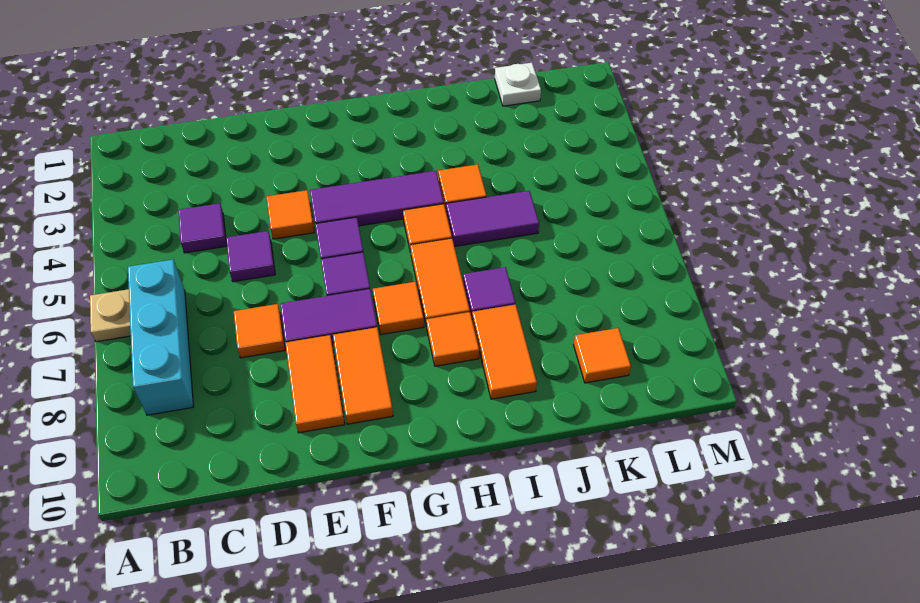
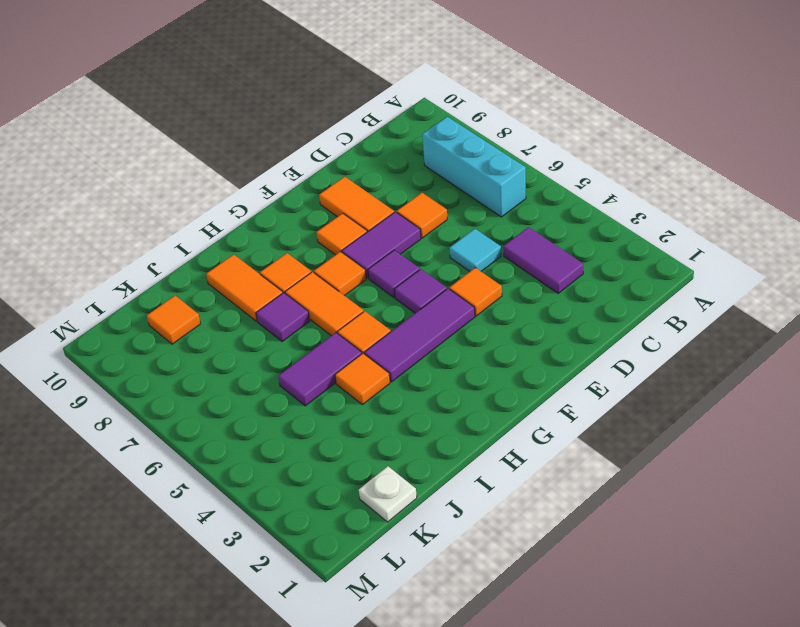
tan 1x1 plate [90,289,131,342] -> none
purple 1x1 tile [178,203,227,253] -> purple 1x2 tile [503,227,583,293]
purple 1x1 tile [226,231,275,282] -> cyan 1x1 tile [449,229,501,271]
orange 1x2 tile [333,327,393,424] -> orange 1x1 tile [317,213,367,255]

